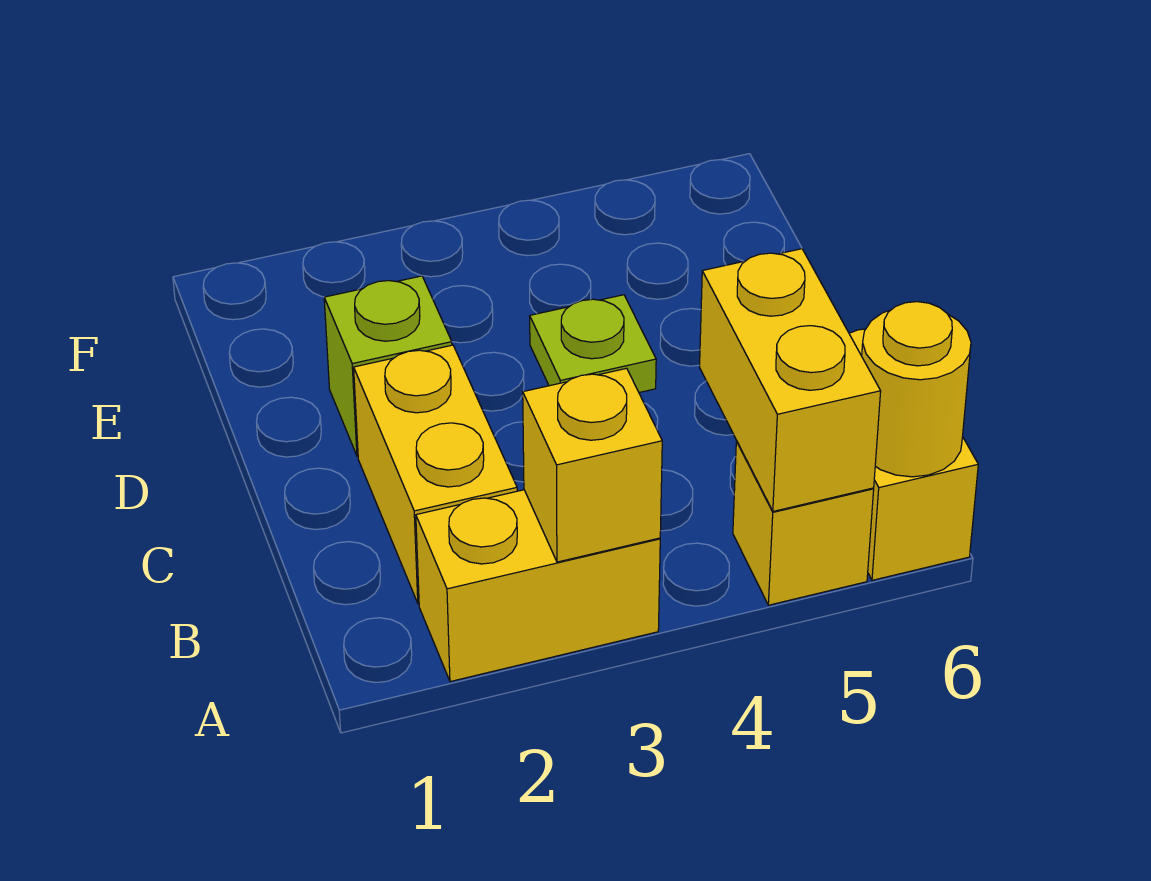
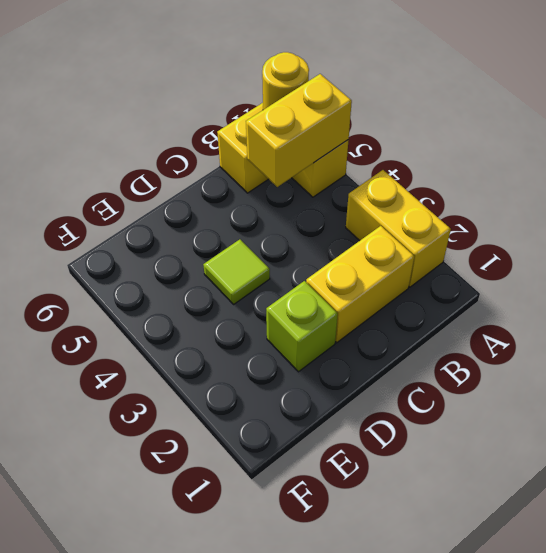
yellow 1x1 brick [523,368,662,562] -> none
lime 1x1 plate [530,295,656,393] -> lime 1x1 tile [203,239,270,304]

